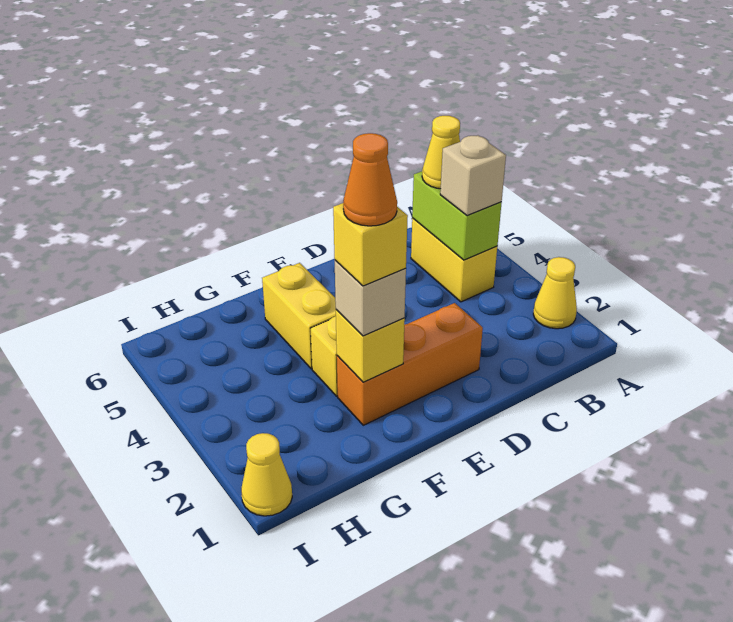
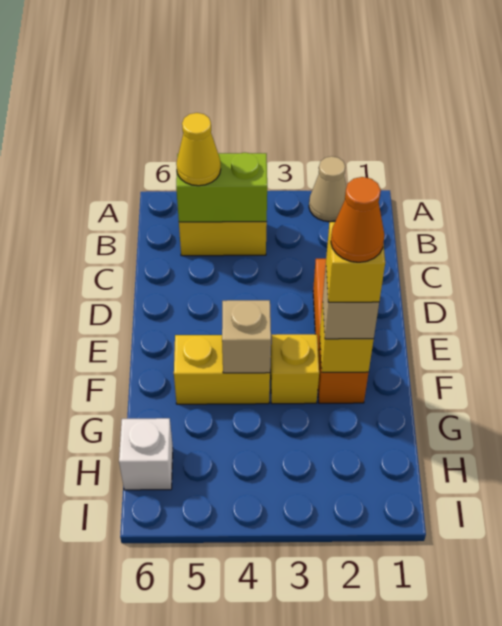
yellow 1x1 cone [533,257,577,329] -> tan 1x1 cone [309,156,347,222]
tan 1x1 brick [440,136,506,216] -> tan 1x1 brick moved to [222,300,271,373]
none -> white 1x1 brick [119,418,173,490]
yellow 1x1 cone [241,433,292,516] -> none

